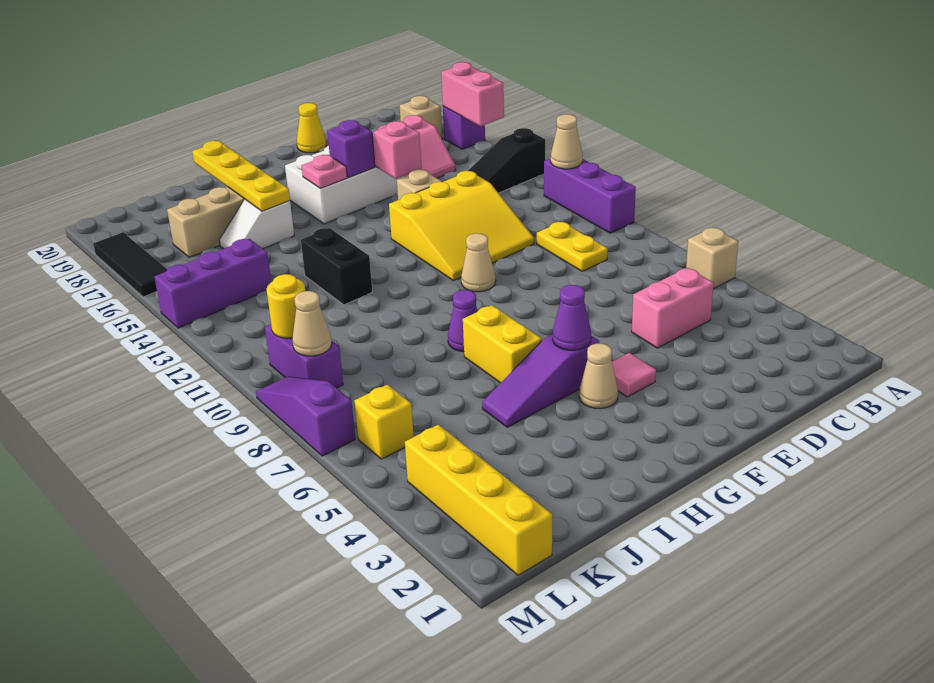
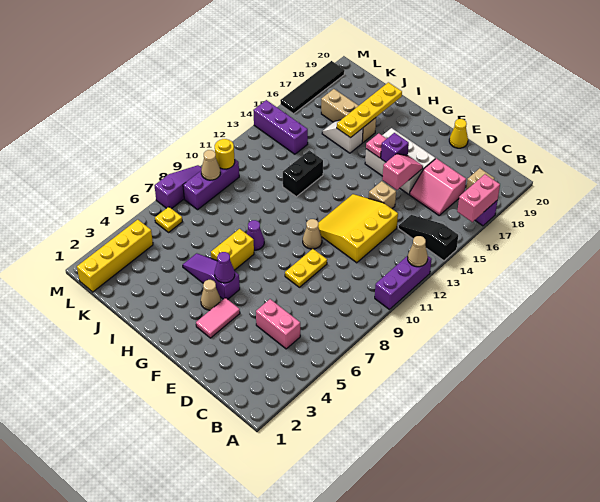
tan 1x1 brick [686,228,738,289] -> none
yellow 1x2 plate [537,222,608,271] -> yellow 1x2 plate moved to [285,249,327,287]
yellow 3x3 slope [389,171,534,281] -> yellow 3x3 slope turned to [318,194,398,263]
pink 1x1 tile [612,353,656,397] -> pink 1x2 tile [196,298,240,338]
yellow 1x1 brick [354,385,414,459] -> yellow 1x1 plate [155,207,182,232]
purple 1x2 brick [265,324,343,388] -> purple 1x3 brick [183,159,239,210]
black 1x3 tile [93,232,167,297] -> black 1x4 tile [280,61,345,114]

